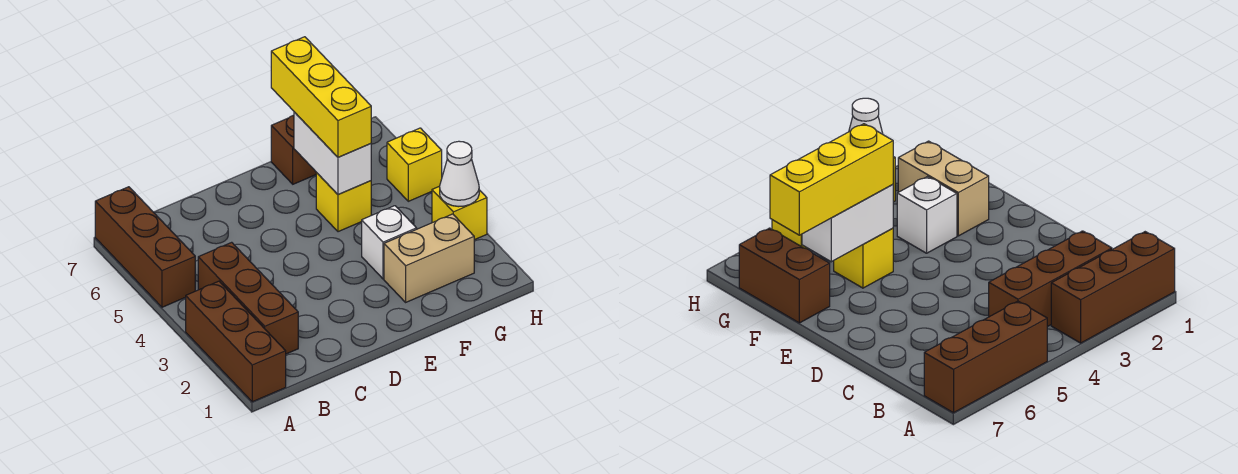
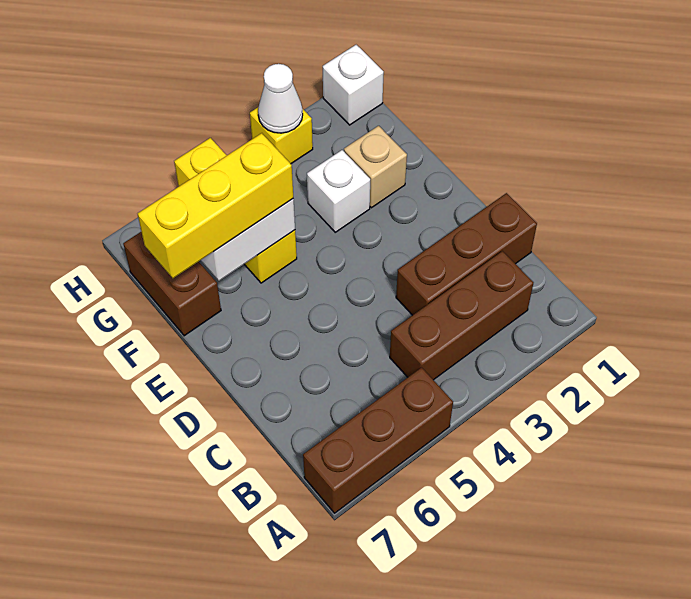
brown 1x3 brick [186,281,286,402] -> brown 1x3 brick moved to [396,193,537,315]
tan 1x2 brick [384,214,474,302] -> tan 1x1 brick [344,126,407,208]
none -> white 1x1 brick [323,45,384,125]

